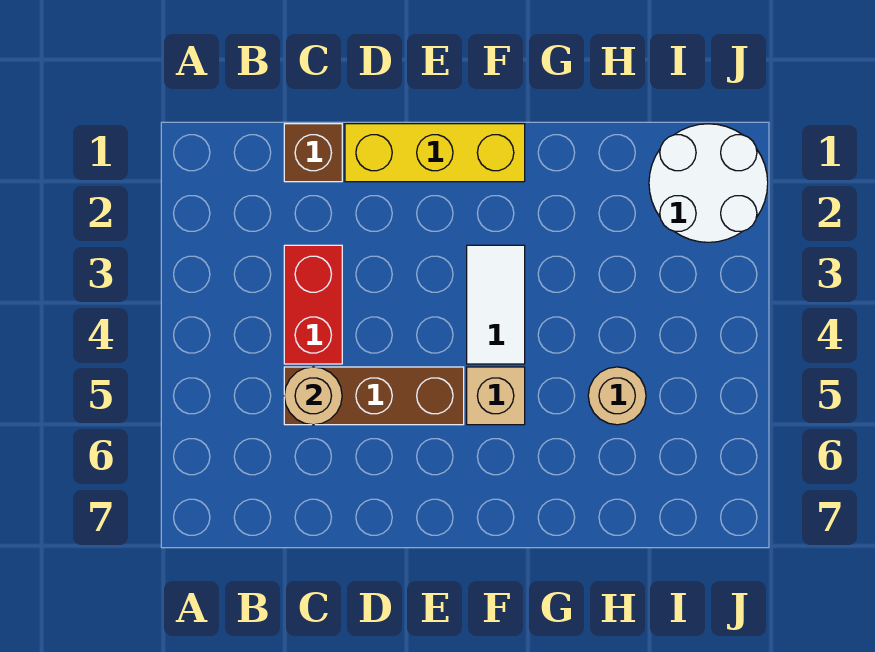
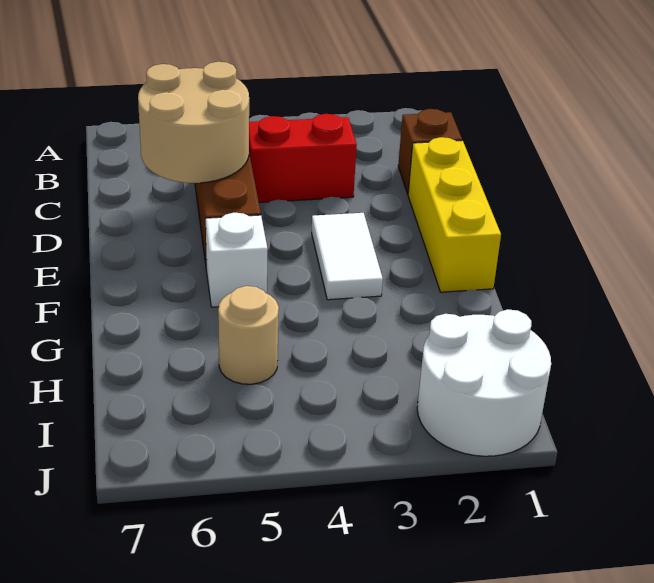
tan 1x1 round brick [284,367,342,425] -> tan 2x2 round brick [138,62,249,183]
white 1x2 tile [467,245,525,364] -> white 1x2 tile turned to [312,213,383,300]
tan 1x1 brick [467,367,525,425] -> white 1x1 brick [206,213,268,307]

